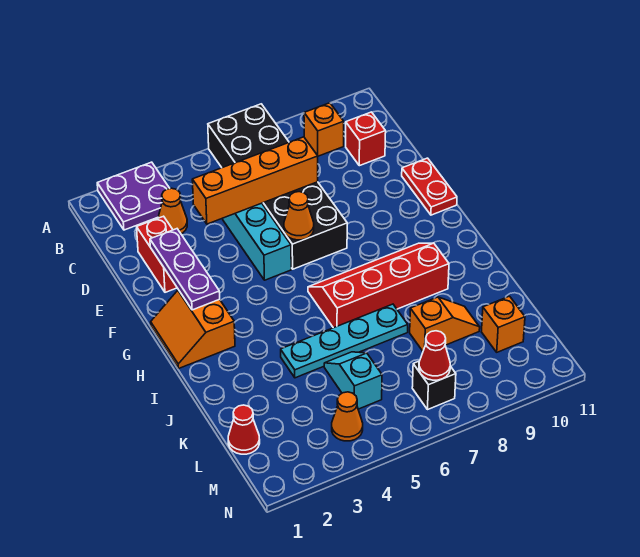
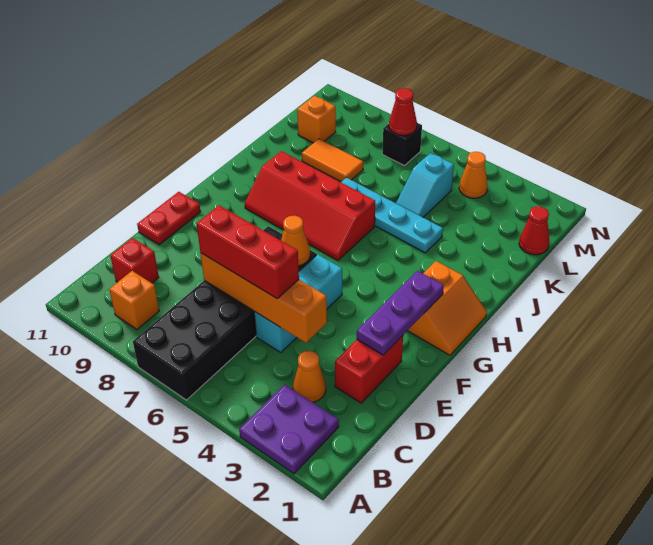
none -> red 1x3 brick [197,205,299,298]
orange 1x2 slope [410,297,480,351] -> orange 1x2 tile [302,139,363,182]

